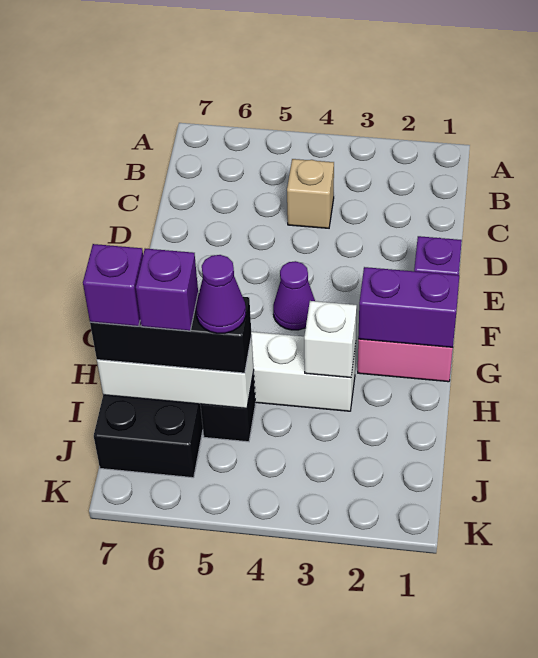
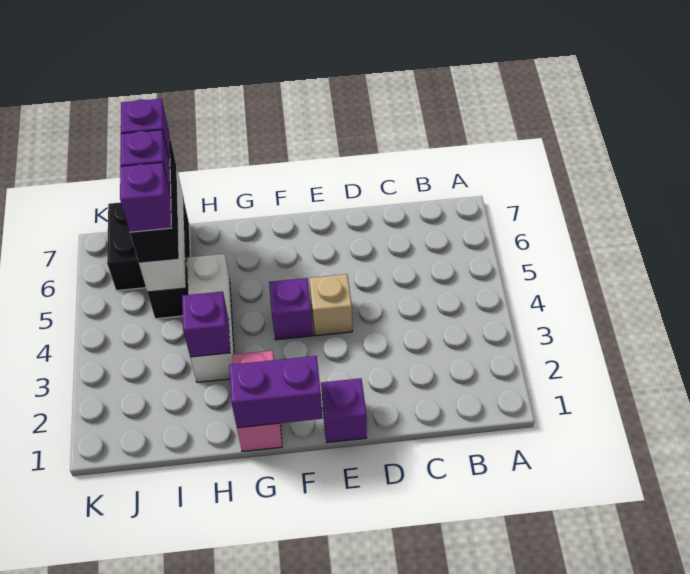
tan 1x1 brick [287,159,334,228] -> tan 1x1 brick moved to [309,274,352,336]
purple 1x1 cone [273,261,315,330] -> purple 1x1 brick [269,278,313,340]
purple 1x2 brick [358,267,459,347] -> purple 1x2 brick turned to [229,356,323,428]
white 1x1 brick [304,301,357,378] -> purple 1x1 brick [182,292,230,357]
purple 1x1 cone [196,255,246,333] -> purple 1x1 brick [120,162,171,232]

